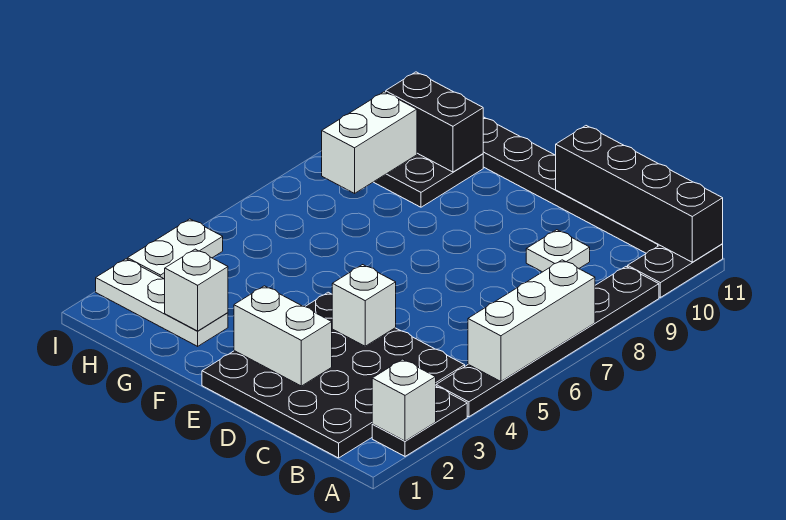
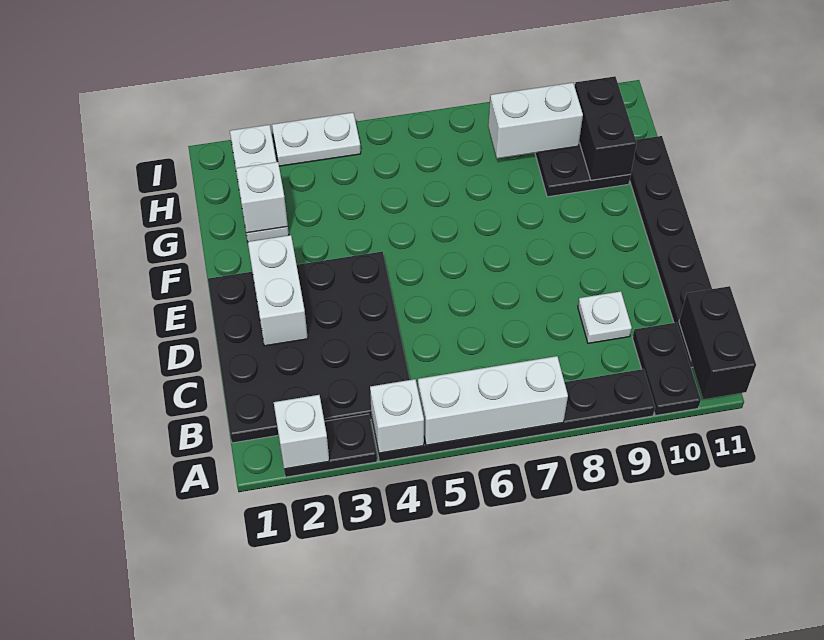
black 1x2 plate [628,244,723,297] -> black 1x2 plate turned to [633,323,701,416]
black 1x4 brick [556,126,723,262] -> black 1x2 brick [679,286,756,399]
white 1x1 brick [332,265,396,346] -> white 1x1 brick moved to [370,379,424,453]

